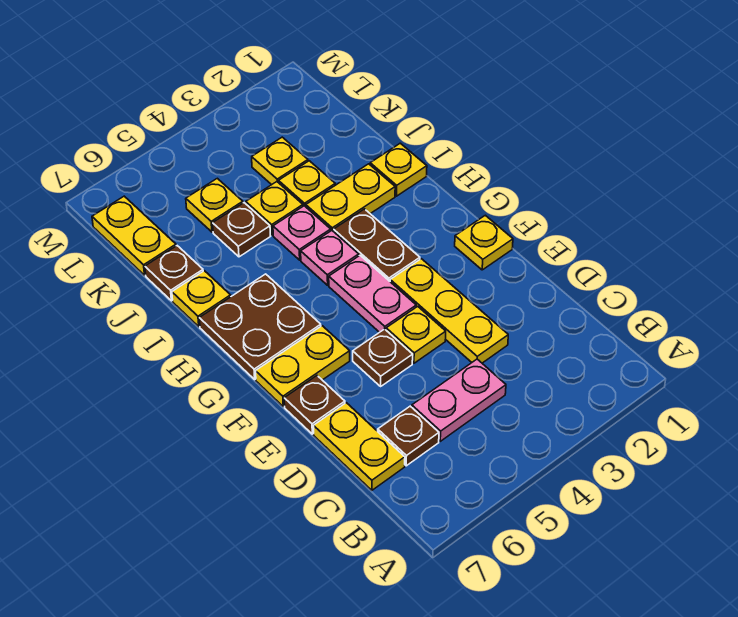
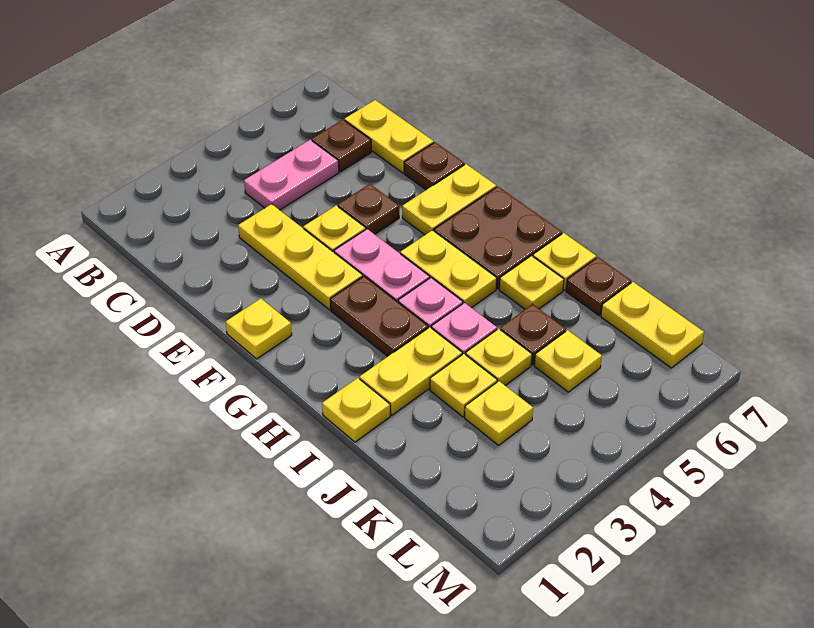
none -> yellow 1x2 plate [400,230,497,308]
none -> yellow 1x1 plate [499,256,564,309]

